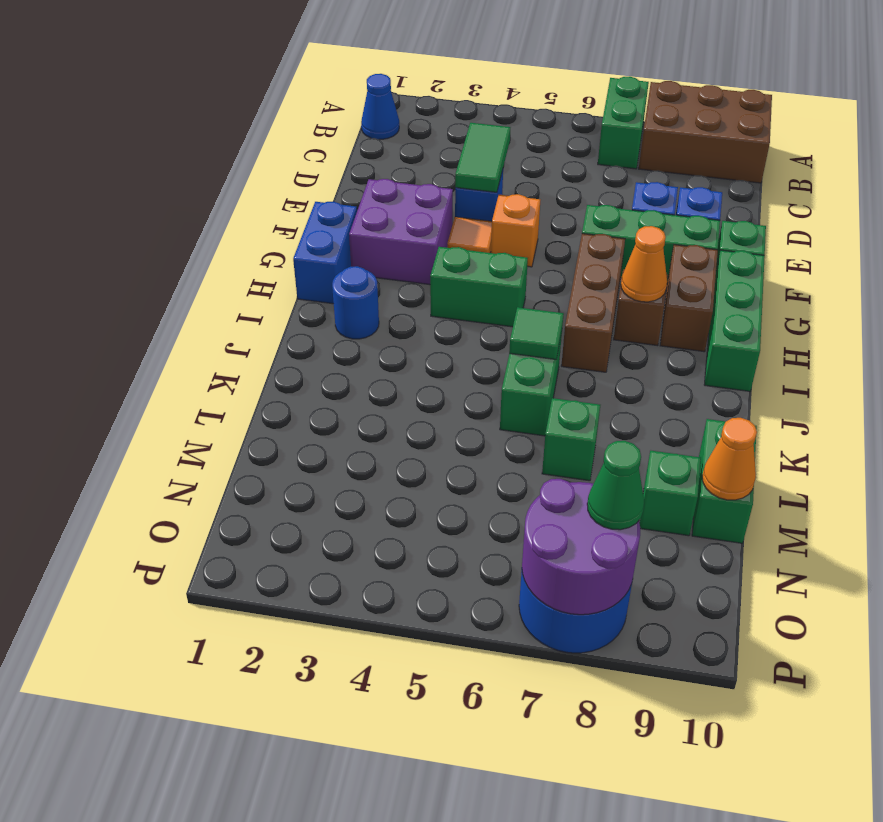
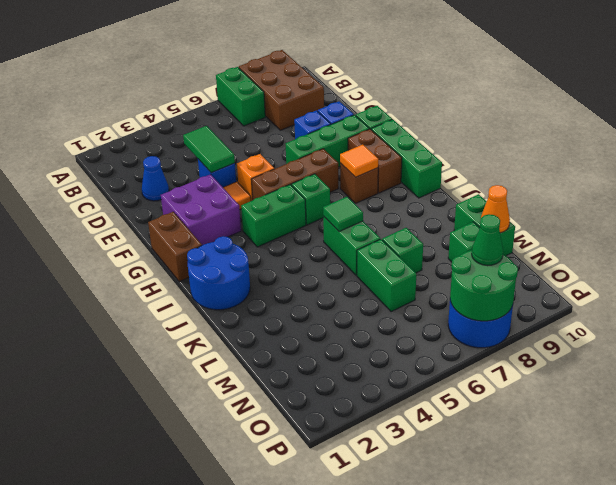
brown 2x3 brick [639,81,772,183] -> brown 2x3 brick turned to [239,50,324,130]
blue 1x1 cone [361,74,399,139] -> blue 1x1 cone moved to [142,156,169,201]
blue 1x2 brick [293,202,357,304] -> brown 1x2 brick [148,212,202,282]
brown 1x3 brick [561,234,625,372] -> brown 1x3 brick turned to [251,149,338,200]
none -> green 1x1 brick [291,174,330,225]
orange 1x1 cone [621,226,667,302] -> orange 1x1 tile [340,145,378,177]
blue 1x1 round brick [332,266,379,339] -> blue 2x2 round brick [187,236,250,310]
none -> green 1x2 brick [357,239,416,312]
purple 2x2 round brick [522,479,640,615] -> green 2x2 round brick [450,250,518,321]

